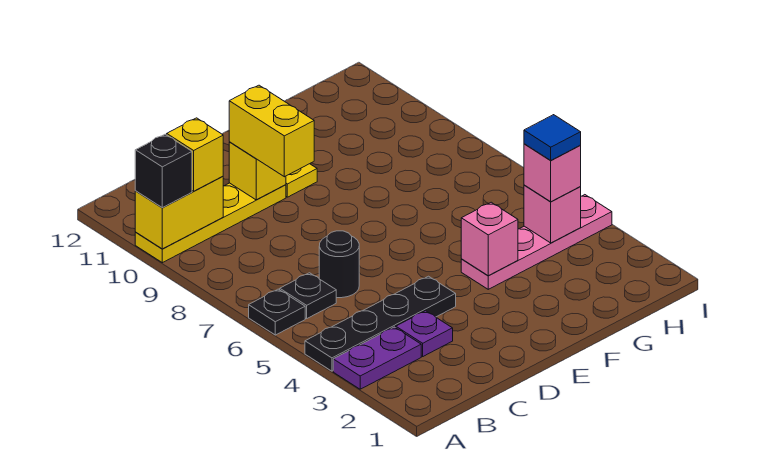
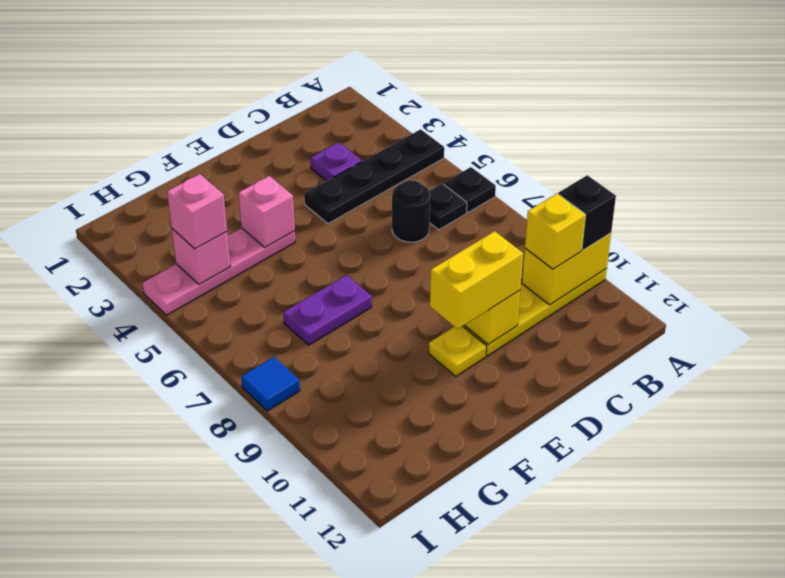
purple 1x2 plate [333,327,421,389] -> purple 1x2 plate moved to [283,275,372,345]
yellow 1x2 brick [229,85,314,177] -> yellow 1x2 brick turned to [430,231,523,329]
blue 1x1 tile [524,115,581,160] -> blue 1x1 tile moved to [241,357,300,411]

